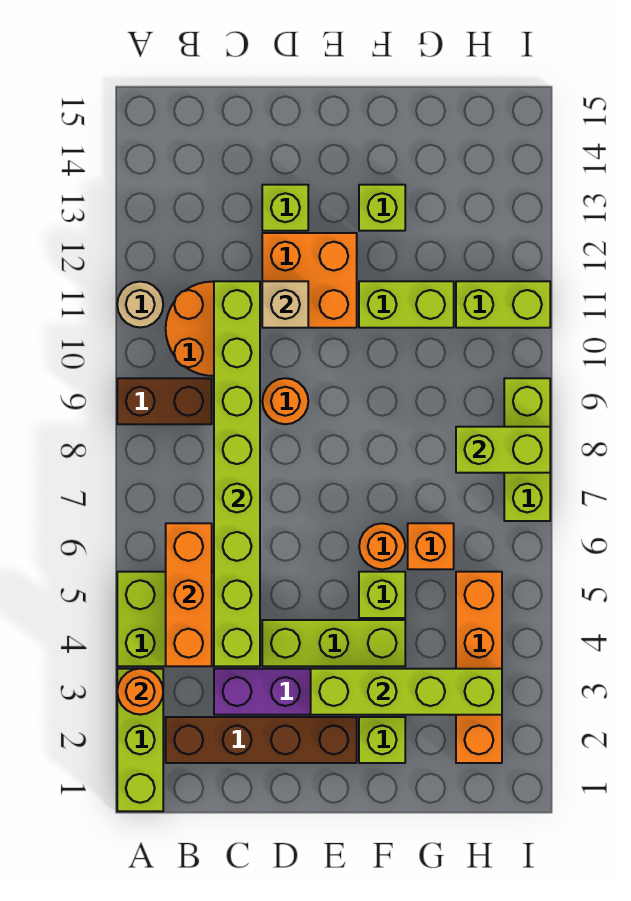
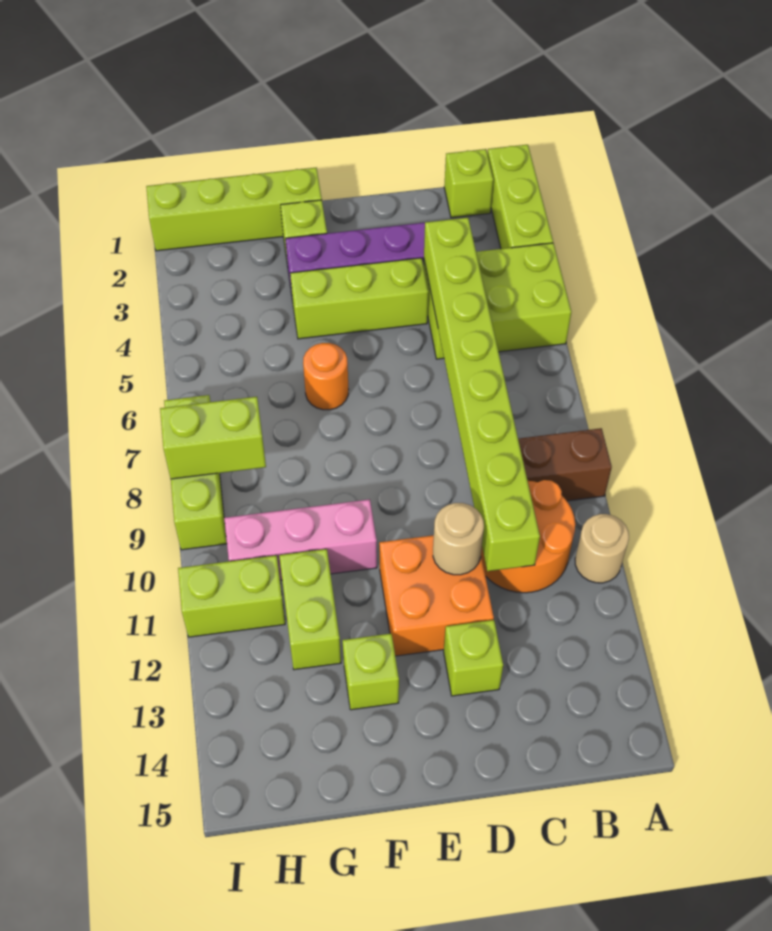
orange 1x1 round brick [117,669,163,715] -> none
brown 1x4 brick [166,717,357,763] -> none
orange 1x3 brick [166,523,212,666] -> none
orange 1x1 round brick [262,378,308,424] -> none
tan 1x1 brick [262,281,308,328] -> tan 1x1 round brick [433,503,484,575]
lime 1x4 brick [311,669,502,715] -> lime 1x4 brick moved to [146,168,322,251]
lime 1x1 brick [359,572,405,618] -> lime 1x1 brick moved to [444,149,493,218]
none -> pink 1x3 brick [224,499,377,580]
lime 1x2 brick [359,281,454,328] -> lime 1x2 brick turned to [279,549,341,670]
orange 1x1 brick [408,523,454,569] -> none
orange 1x4 brick [456,572,502,763] -> none

